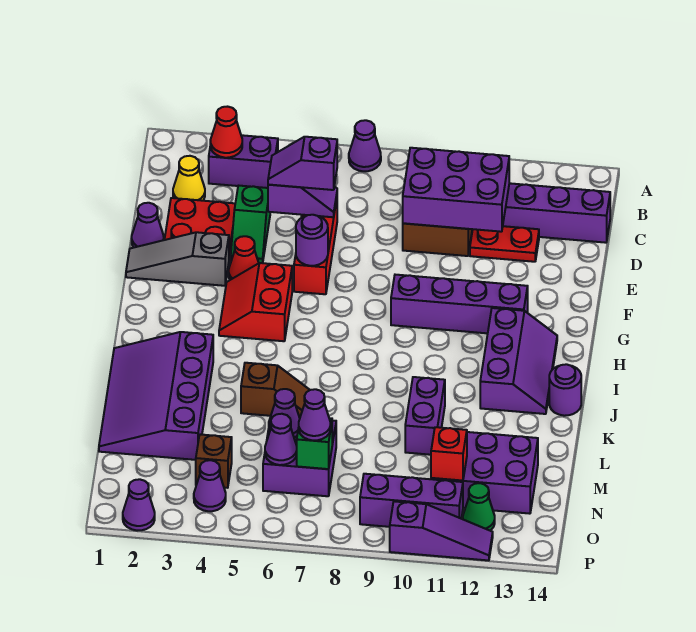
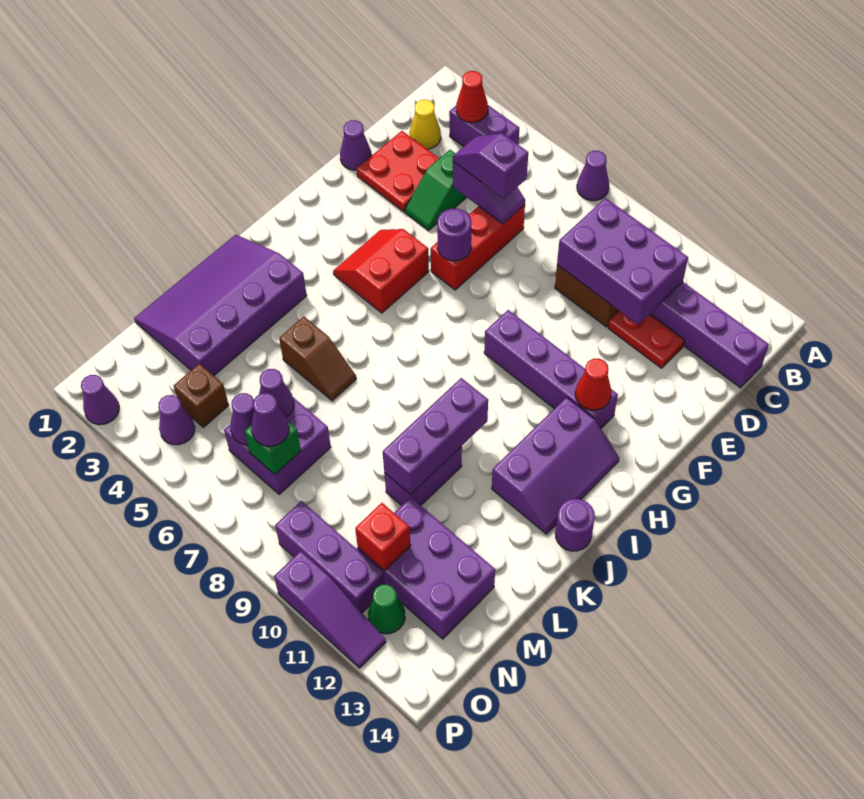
grey 1x3 slope [126,232,229,286] -> none
red 1x1 cone [229,236,258,280] -> red 1x1 cone moved to [575,359,611,410]
none -> purple 1x3 brick [383,378,488,494]

